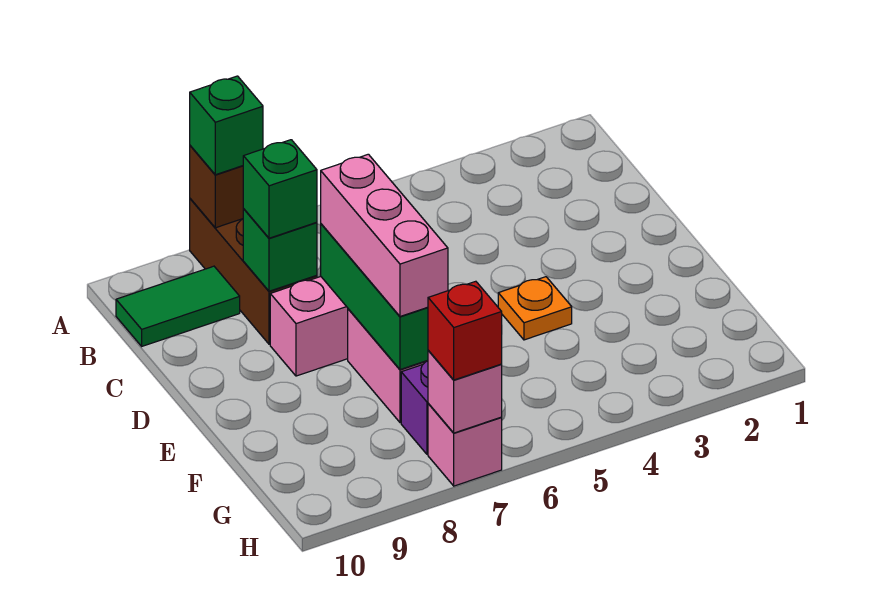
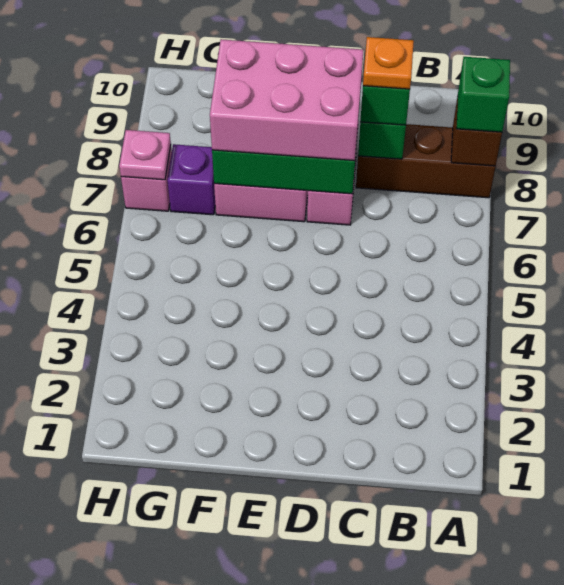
green 1x2 tile [116,266,240,346] -> none
pink 1x3 brick [321,154,448,316] -> pink 2x3 brick [210,39,363,161]
orange 1x1 plate [498,277,572,340] -> orange 1x1 plate moved to [363,37,414,89]
pink 1x1 brick [428,350,502,433] -> pink 1x1 plate [119,130,171,180]
red 1x1 brick [428,281,502,380] -> none

